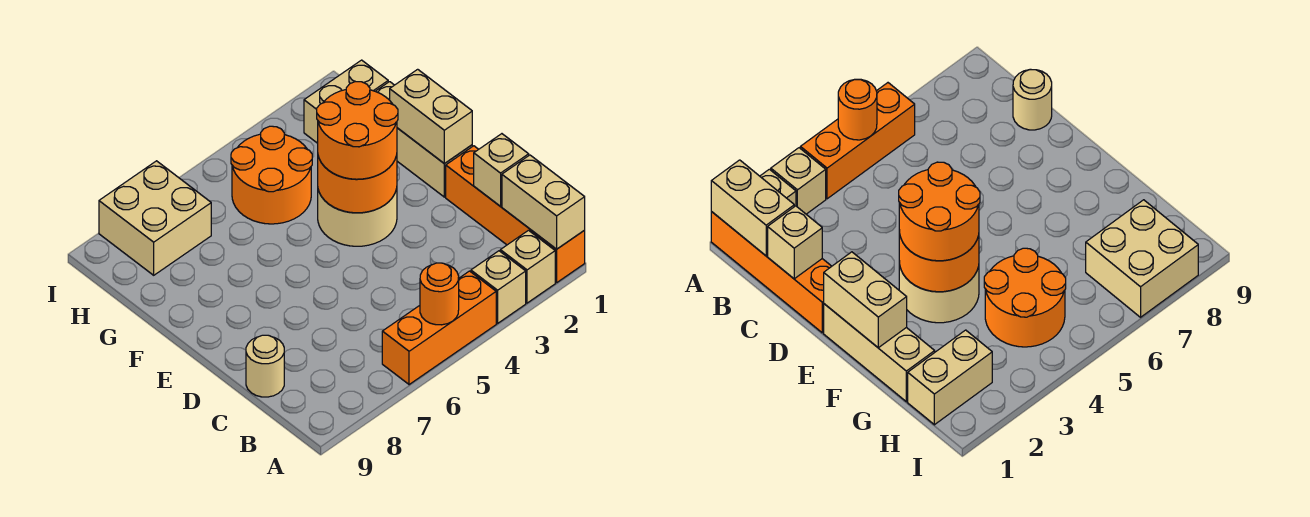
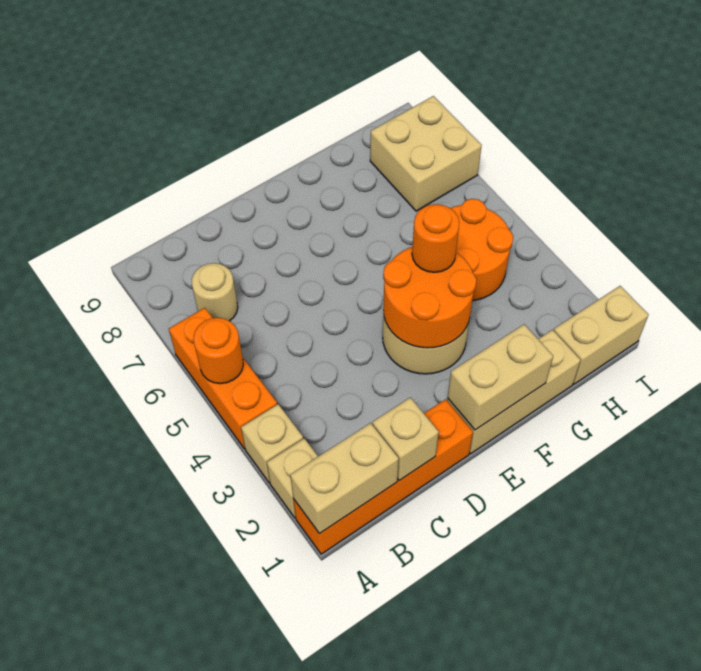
tan 1x1 round brick [246,335,284,397] -> tan 1x1 round brick moved to [192,263,238,321]
orange 2x2 round brick [317,82,398,179] -> orange 1x1 round brick [412,204,459,272]
tan 1x2 brick [304,60,388,143] -> tan 1x2 brick turned to [554,286,649,384]

